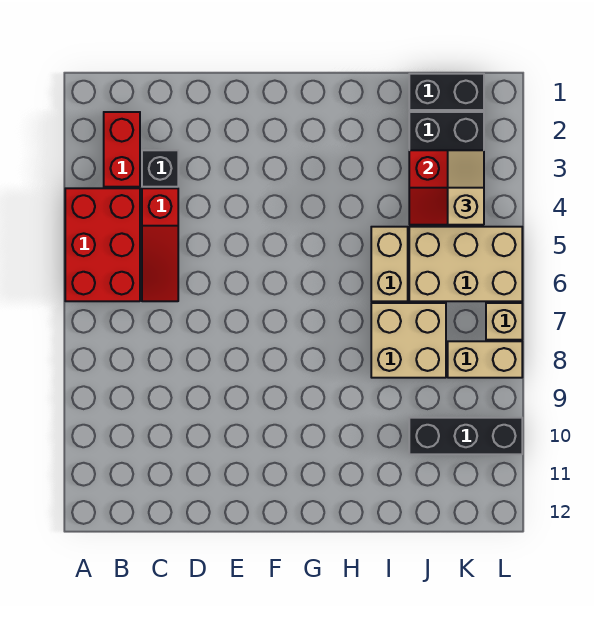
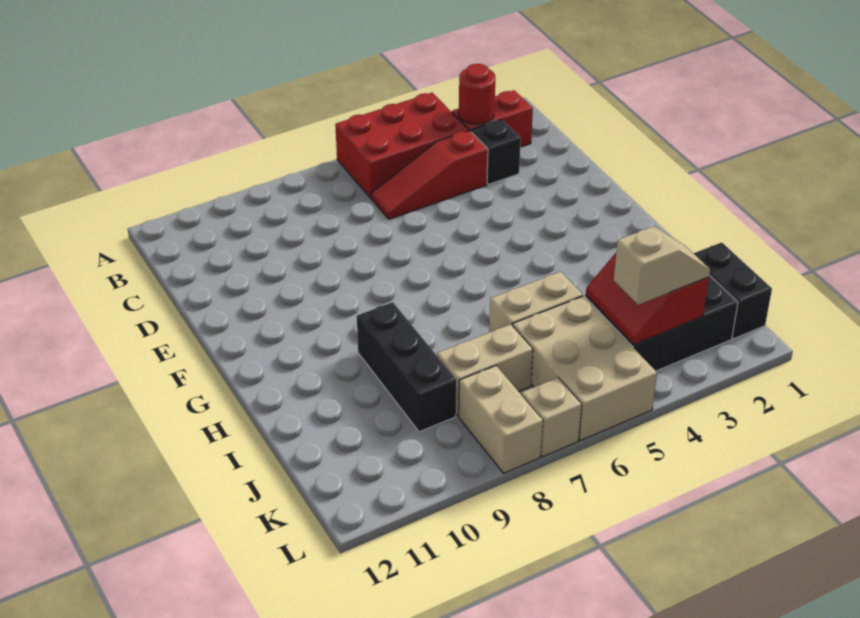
none -> red 1x1 round brick [459,64,495,124]
tan 2x2 brick [371,303,446,378] -> tan 1x2 brick [437,324,533,416]
black 1x3 brick [409,418,522,454] -> black 1x3 brick moved to [357,302,456,432]

